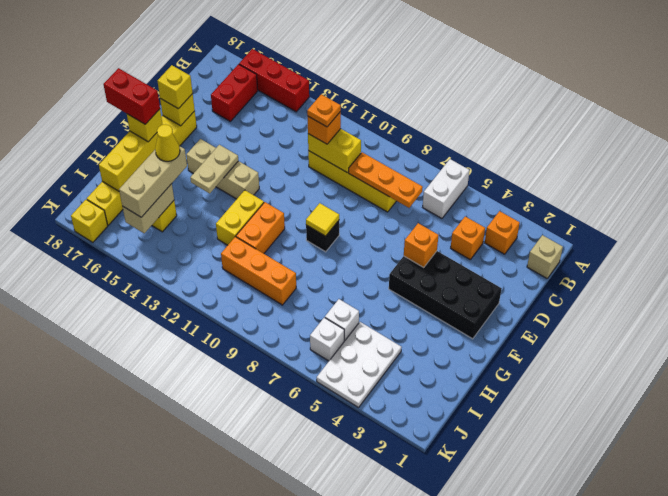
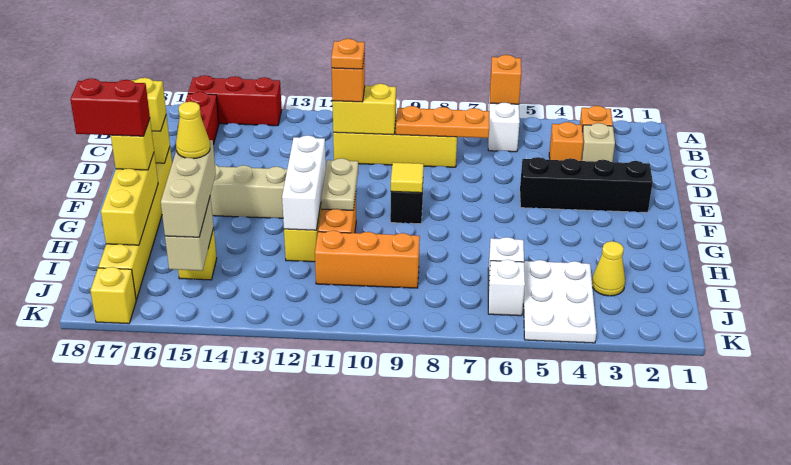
tan 1x1 brick [527,235,563,278] -> tan 1x1 brick moved to [581,123,615,162]
black 2x4 brick [389,251,502,339] -> black 1x4 brick [520,157,653,213]
orange 1x1 brick [404,223,439,268] -> orange 1x1 brick moved to [490,55,521,104]
none -> white 1x3 brick [282,135,326,230]
tan 1x2 plate [190,145,238,193] -> tan 1x2 plate moved to [321,158,358,210]
none -> yellow 1x1 cone [592,241,625,296]

